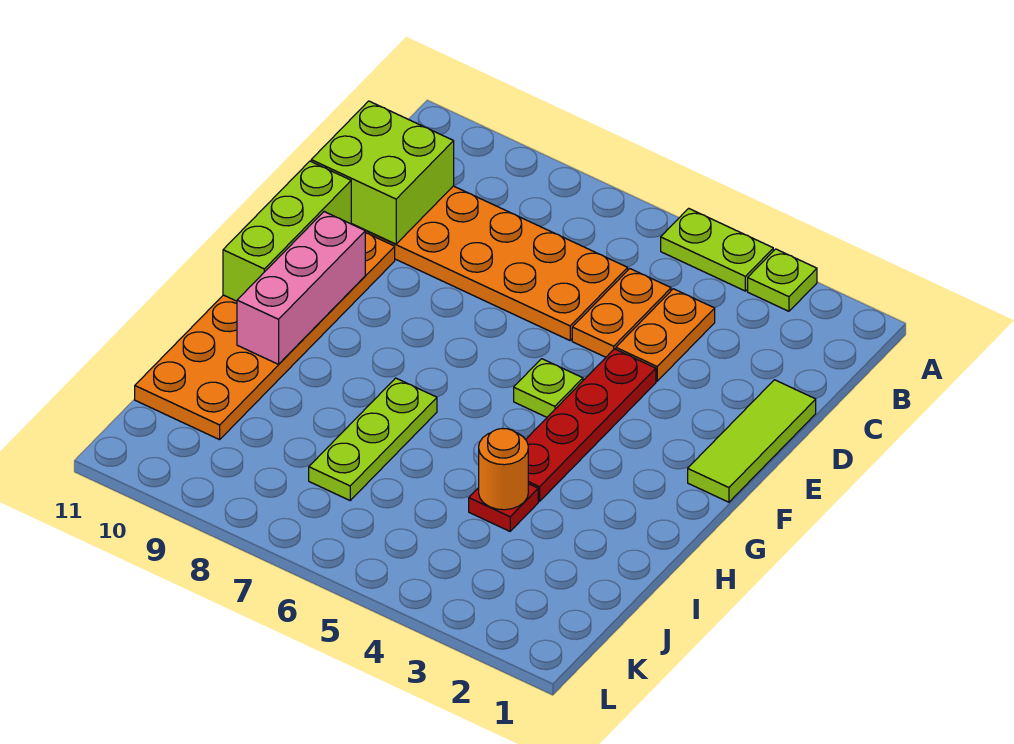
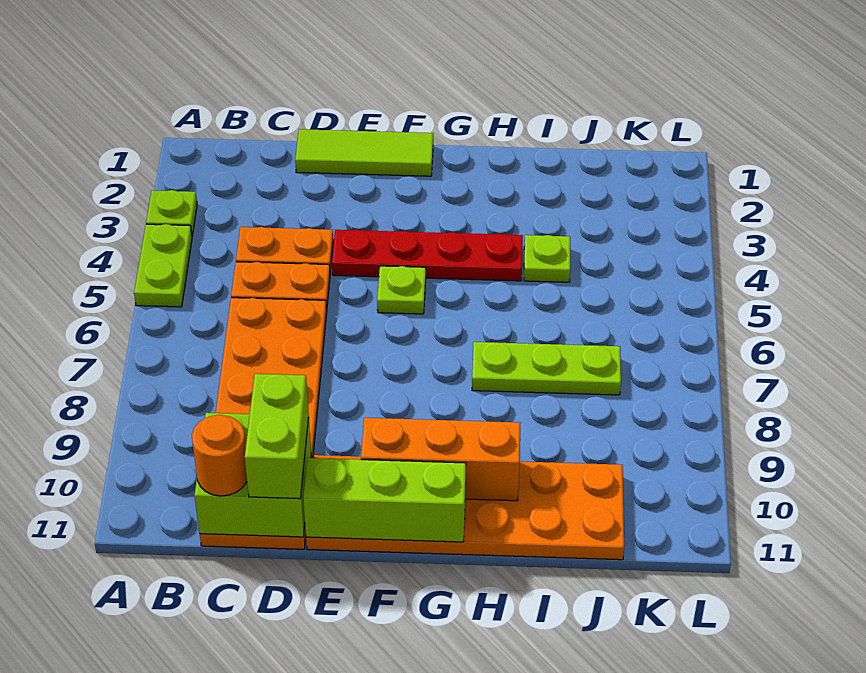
none -> lime 1x2 brick [245,374,309,499]
pink 1x3 brick [237,212,365,364] -> orange 1x3 brick [361,418,520,501]
red 1x1 plate [469,484,538,531] -> lime 1x1 plate [524,235,570,282]
orange 1x1 round brick [479,429,528,510] -> orange 1x1 round brick moved to [192,415,247,496]

